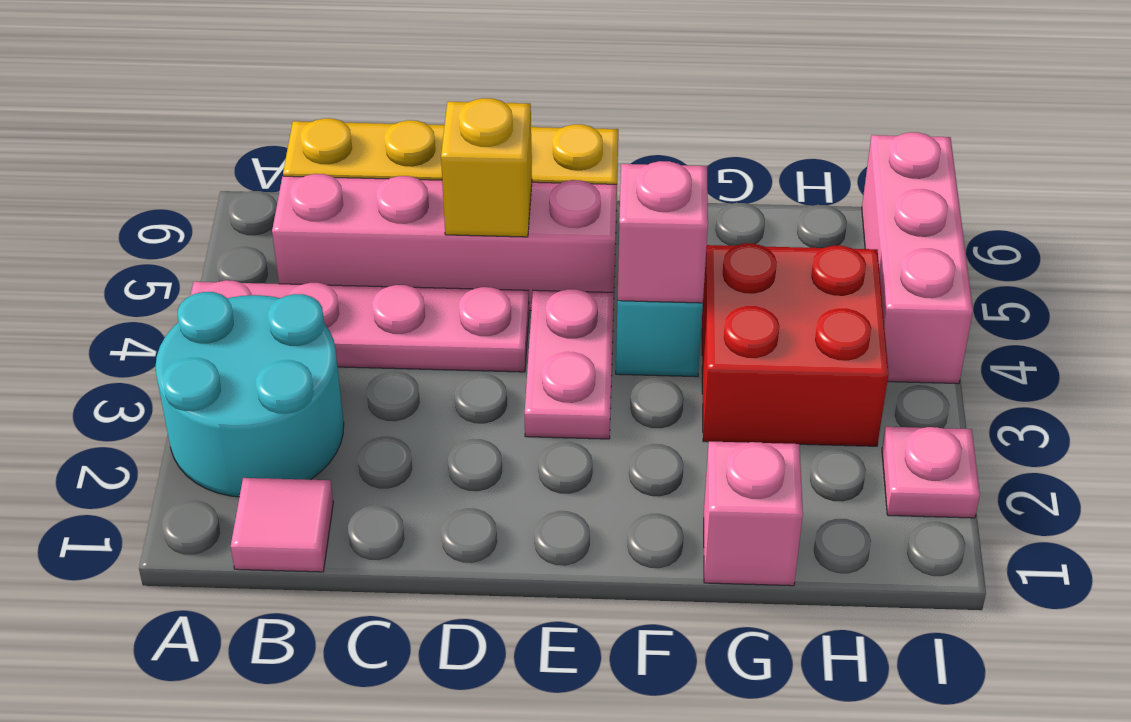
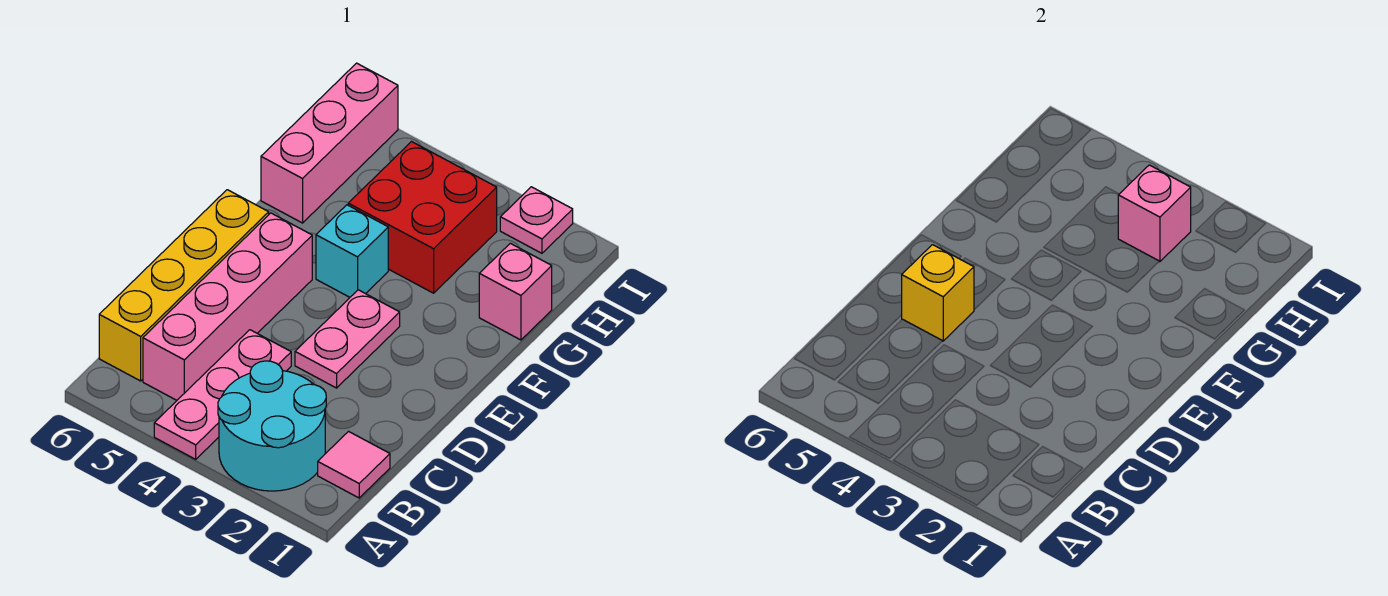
pink 1x4 plate [190,280,529,372] -> pink 1x3 plate [154,330,291,459]
pink 1x2 plate [525,289,614,439] -> pink 1x2 plate turned to [295,290,400,388]
pink 1x1 brick [617,161,708,303] -> pink 1x1 brick moved to [1118,165,1191,262]
pink 1x3 brick [862,132,973,384] -> pink 1x3 brick turned to [261,63,398,223]

